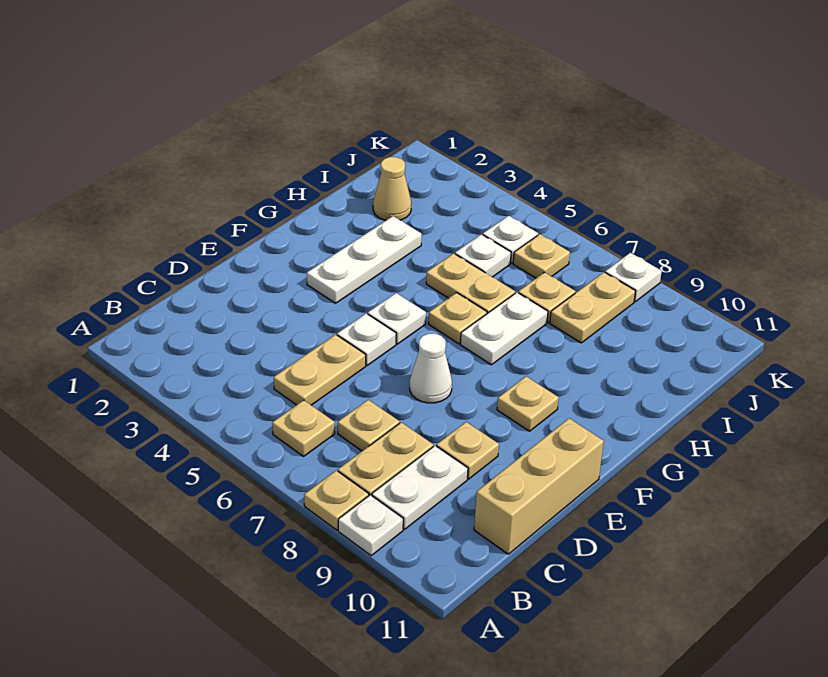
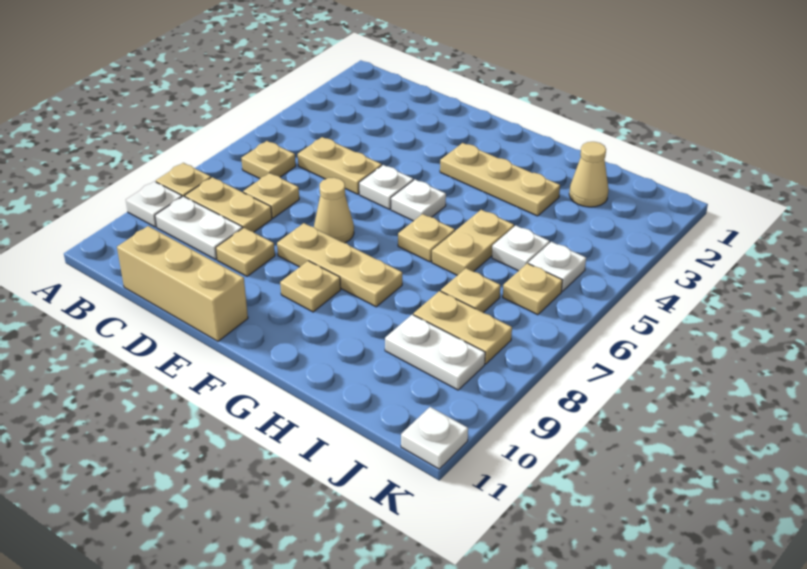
white 1x1 cone [410,334,452,403] -> tan 1x1 cone [314,178,354,243]
none -> tan 1x3 plate [277,223,402,307]
white 1x3 plate [307,216,422,303] -> tan 1x3 plate [440,143,560,216]
white 1x2 plate [460,293,548,365] -> white 1x2 plate moved to [385,315,485,390]
white 1x1 plate [605,253,662,302] -> white 1x1 plate moved to [401,407,468,469]

